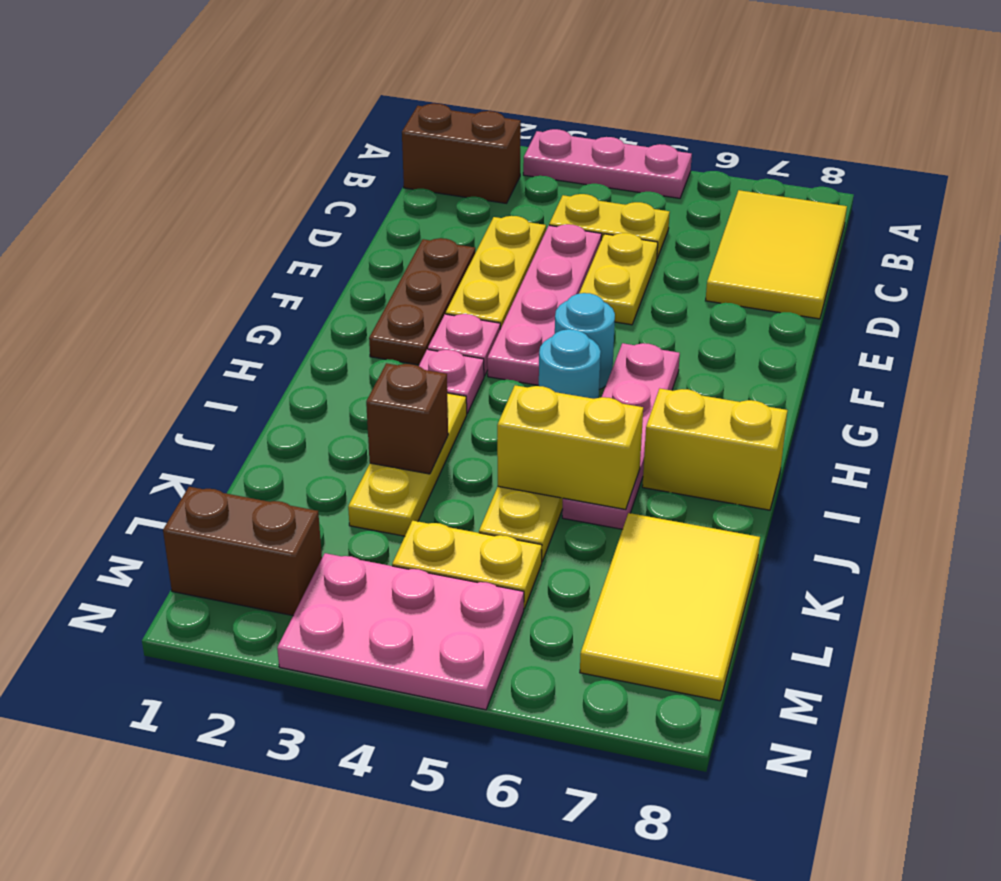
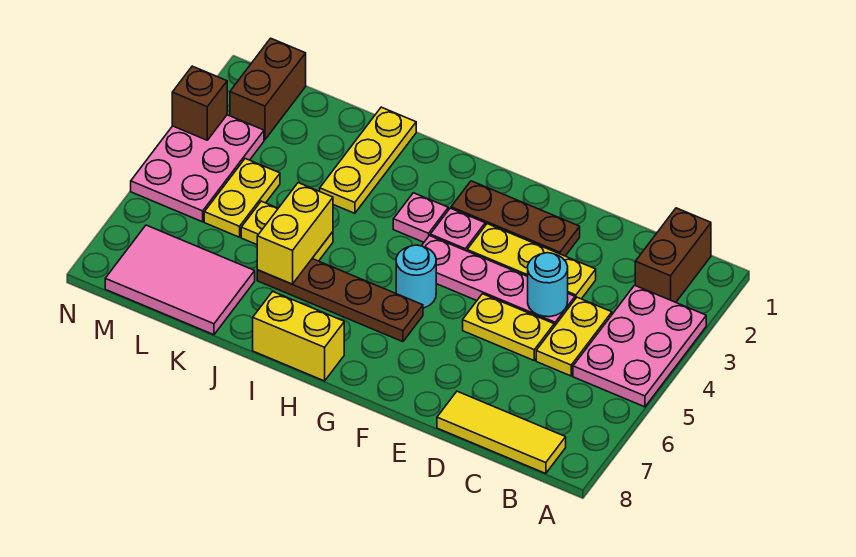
pink 1x3 plate [523,129,692,198] -> pink 2x3 plate [573,285,706,407]
yellow 2x3 tile [706,190,847,319] -> yellow 1x3 tile [437,391,566,474]
pink 1x4 plate [562,343,680,529] -> brown 1x4 plate [257,259,423,342]
cyan 1x1 round brick [539,329,601,399] -> cyan 1x1 round brick moved to [528,253,568,317]
yellow 1x3 plate [348,393,467,536] -> yellow 1x3 plate turned to [320,107,416,213]
yellow 1x2 brick [642,389,787,510] -> yellow 1x2 brick turned to [253,291,344,381]
brown 1x1 brick [366,363,448,474] -> brown 1x1 brick moved to [172,66,227,140]
yellow 2x3 tile [580,513,760,701] -> pink 2x3 tile [105,225,255,335]

